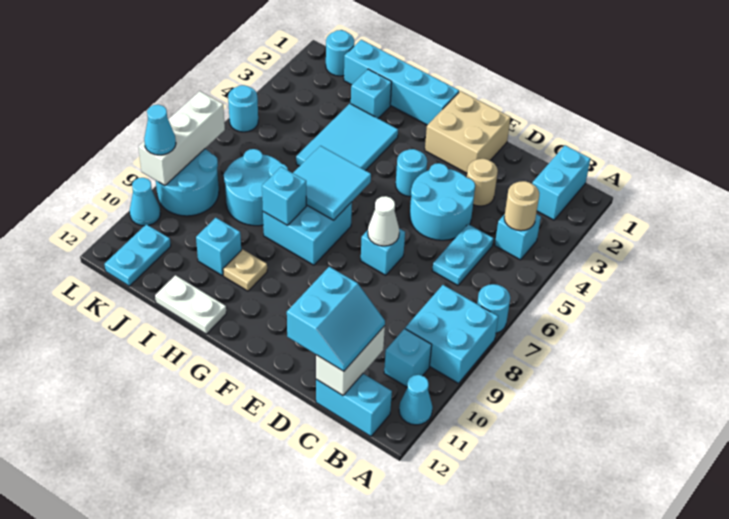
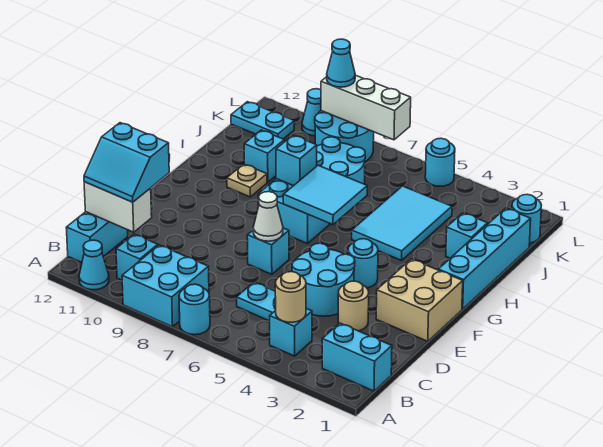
cyan 2x3 tile [296,104,398,171] -> cyan 2x3 tile turned to [352,186,452,260]
white 1x2 plate [155,275,226,334] -> none

